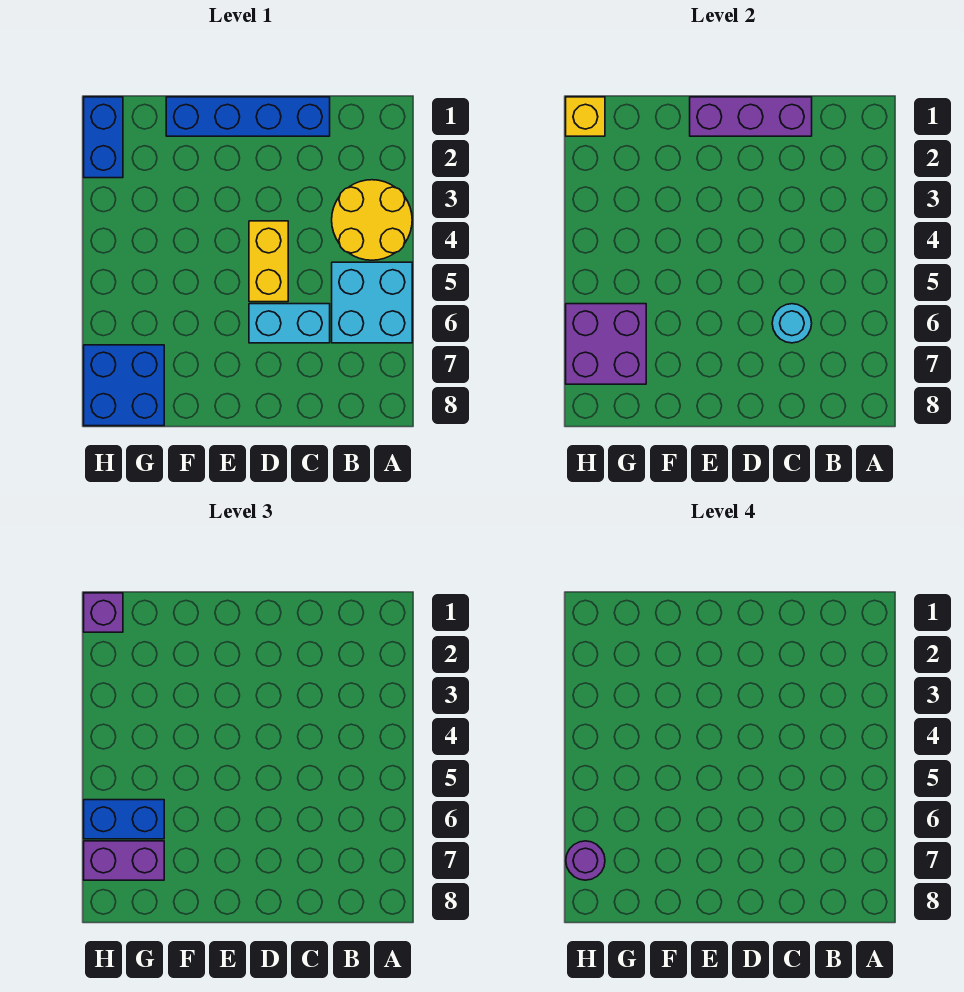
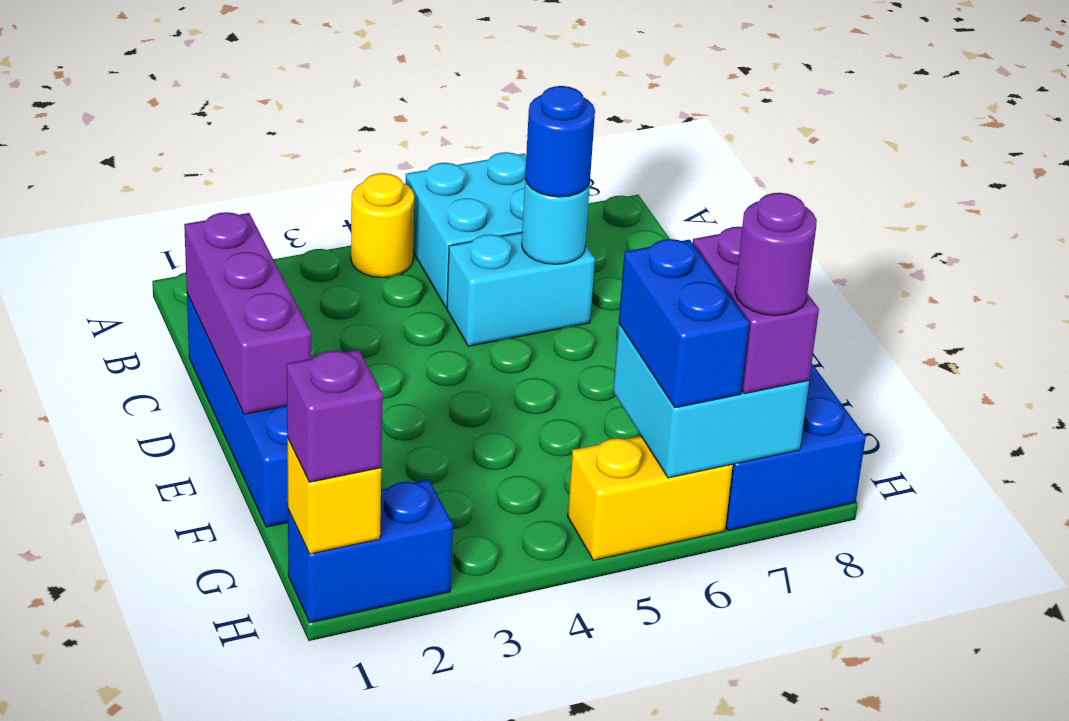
yellow 2x2 round brick [332,180,412,260] -> yellow 1x1 round brick [351,173,414,278]
cyan 1x2 brick [249,304,330,343] -> cyan 1x2 brick turned to [447,232,595,346]
none -> blue 1x1 round brick [525,86,595,197]
yellow 1x2 brick [249,221,288,302] -> yellow 1x2 brick moved to [568,436,733,560]
purple 2x2 brick [566,304,646,384] -> cyan 2x2 brick [613,324,809,478]

